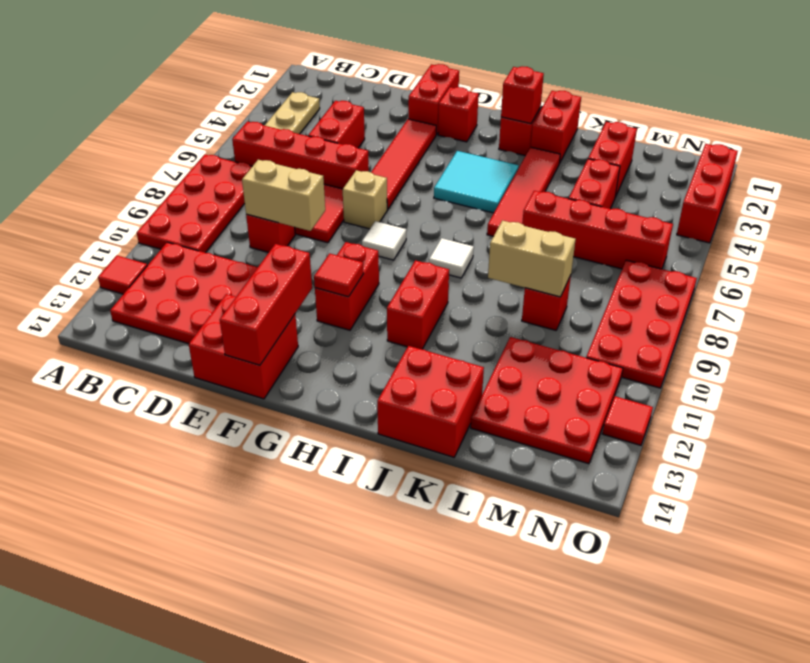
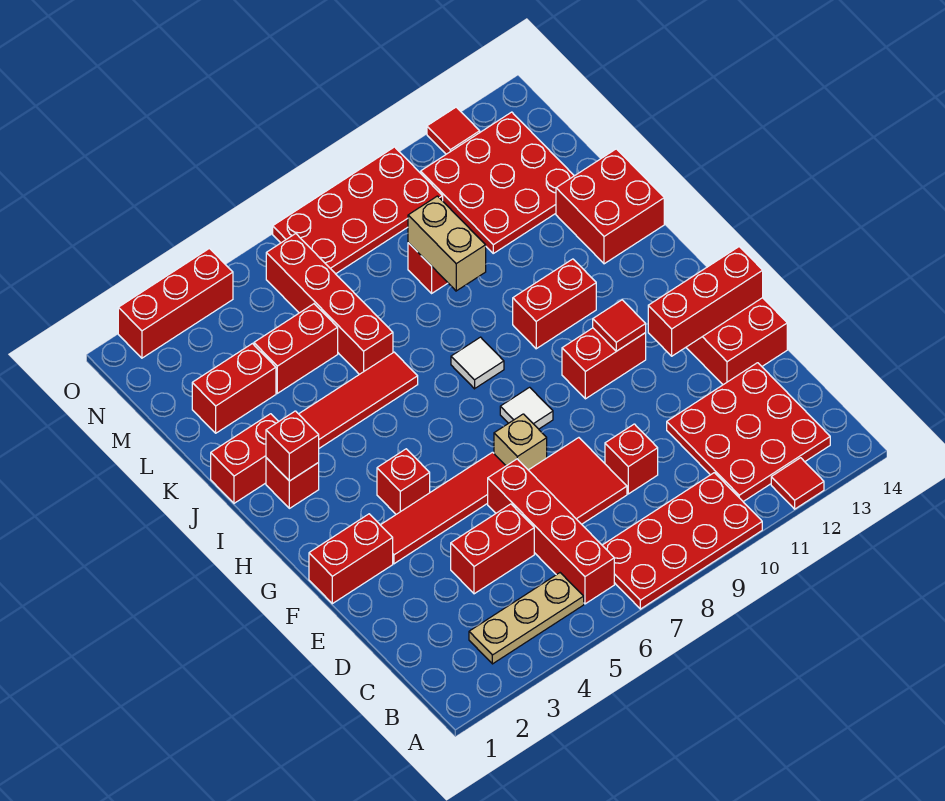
tan 1x2 brick [242,160,325,231] -> none
red 1x1 brick [438,87,479,142] -> red 1x1 brick moved to [377,449,430,514]
cyan 2x2 tile [434,151,518,213] -> none

